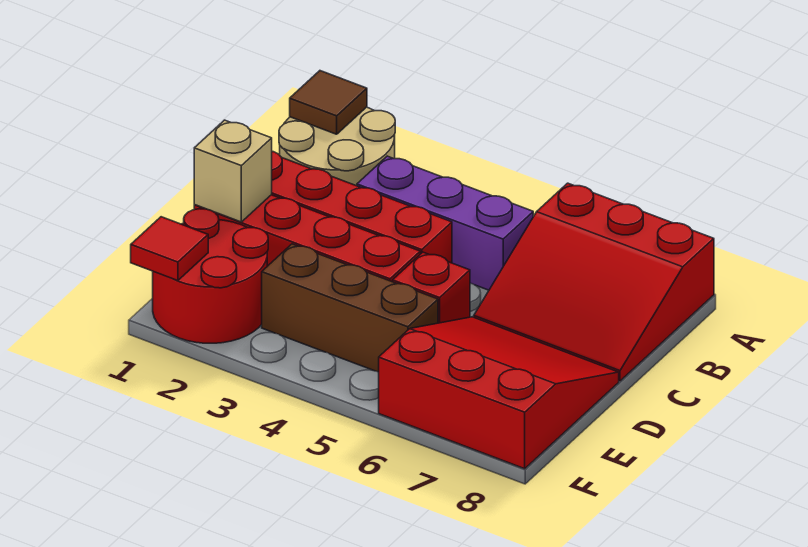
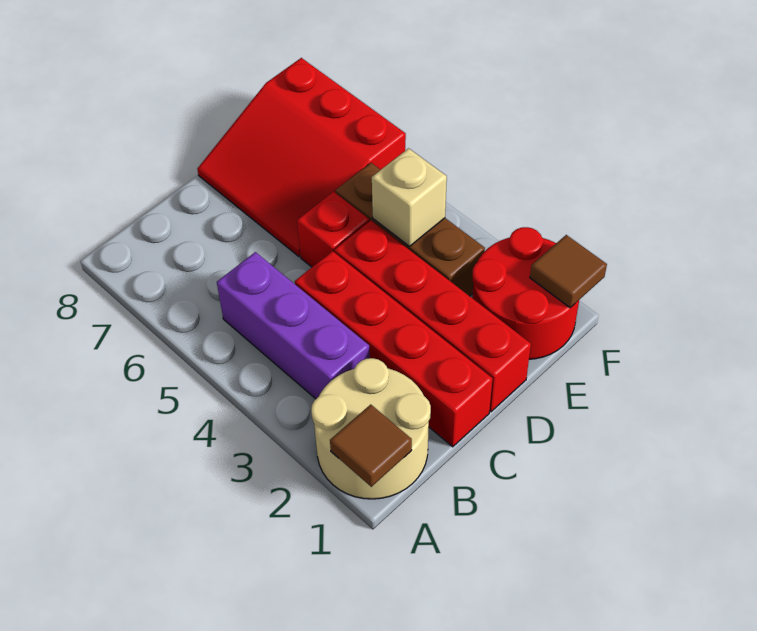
red 3x3 slope [474,183,714,381] -> none
tan 1x1 brick [194,120,272,222] -> tan 1x1 brick moved to [372,148,447,246]
red 1x1 tile [131,217,208,281] -> brown 1x1 tile [530,235,607,308]

